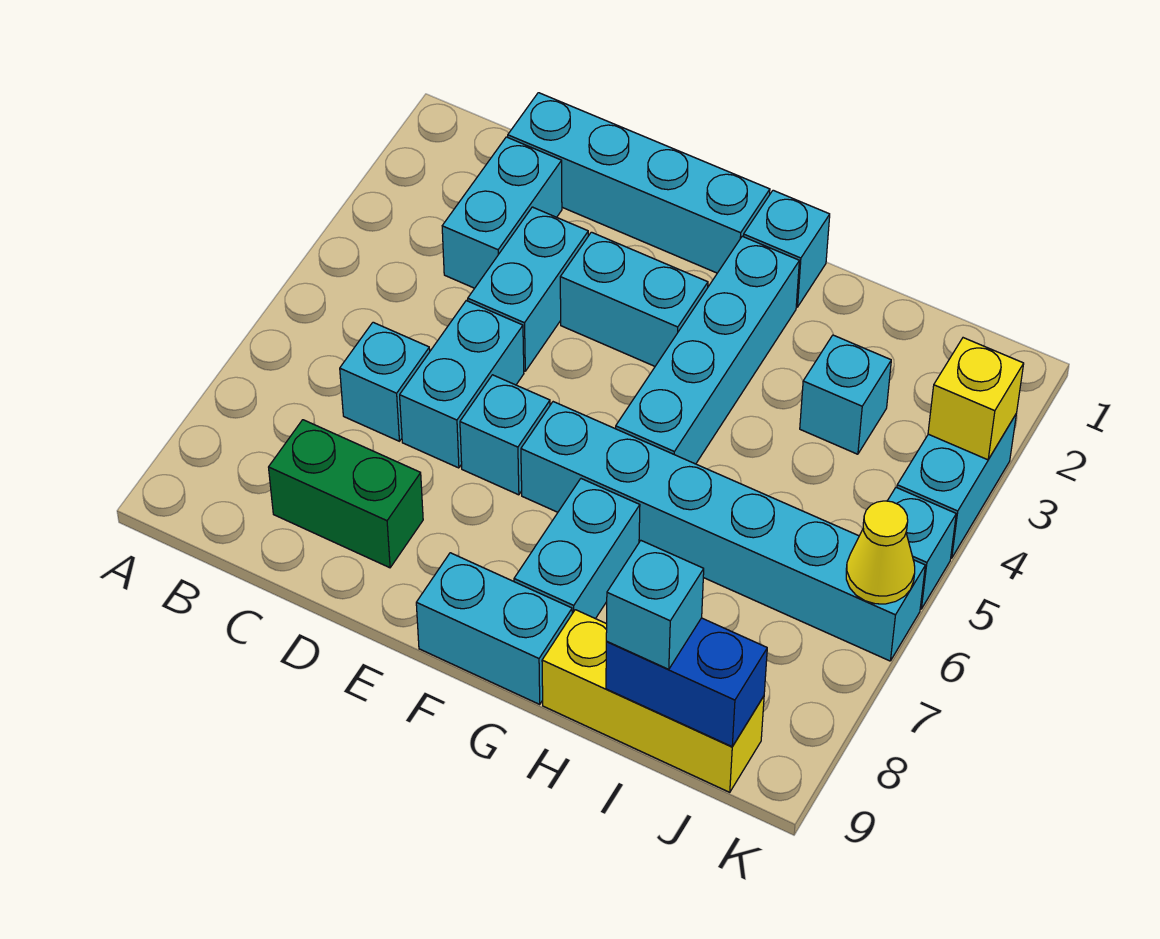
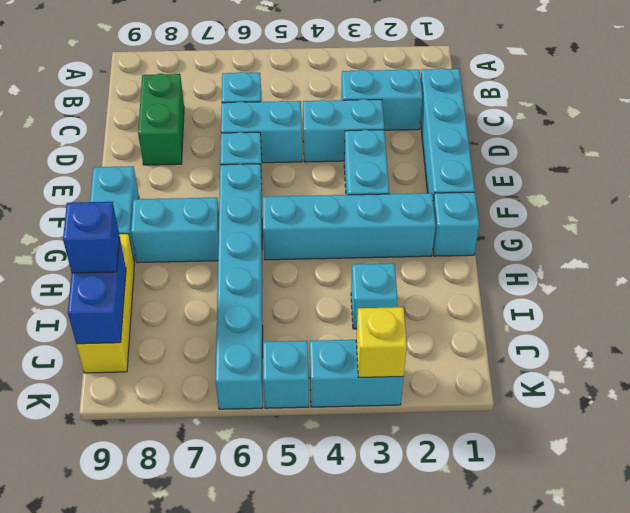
cyan 1x1 brick [606,541,704,669] -> blue 1x1 brick [63,202,120,273]
yellow 1x1 cone [846,501,915,604] -> none

